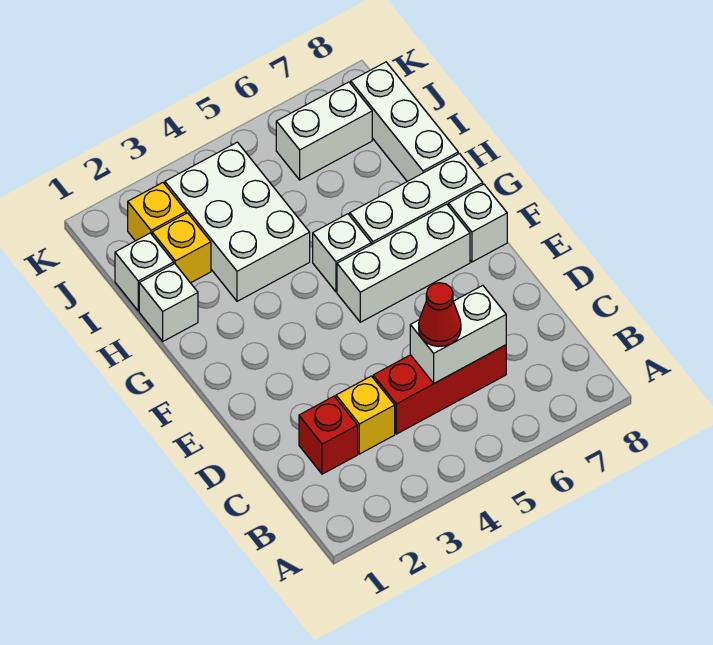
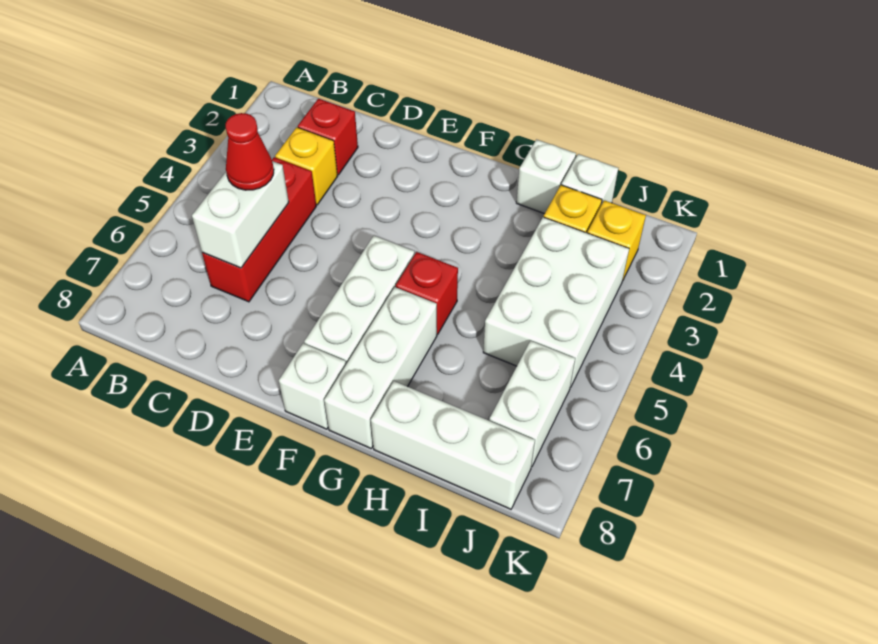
white 1x1 brick [313,214,371,292] -> red 1x1 brick [396,252,458,334]
white 2x3 brick [165,142,310,301] -> white 2x3 brick turned to [483,217,629,387]

